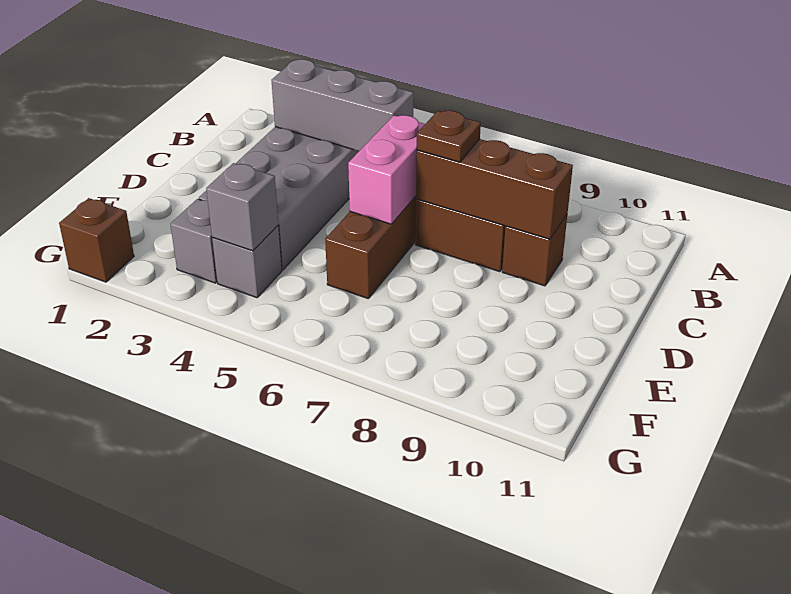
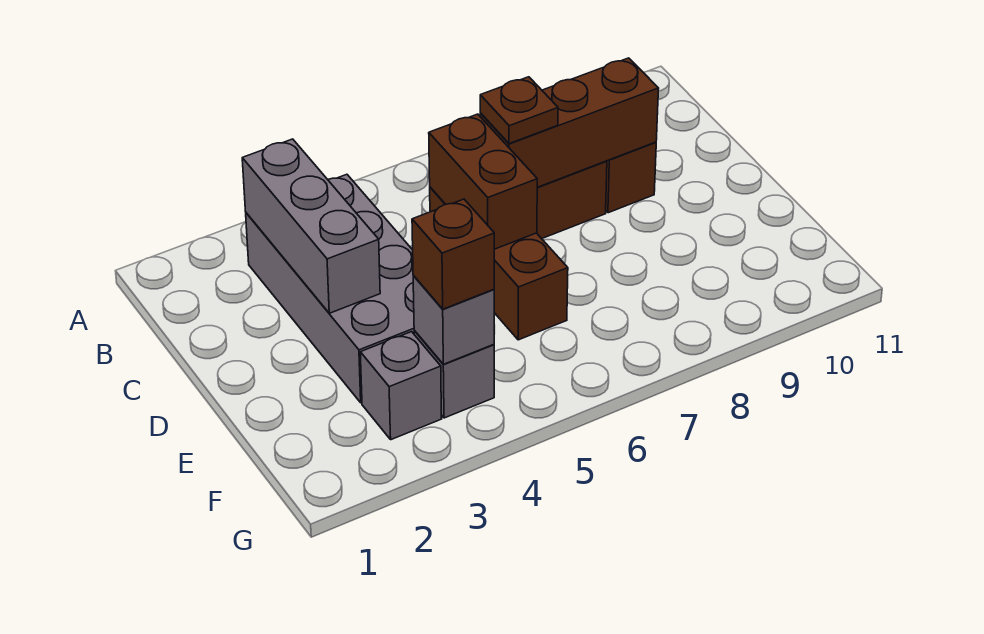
grey 1x3 brick [272,59,414,151] -> grey 1x3 brick turned to [242,139,380,313]
pink 1x2 brick [348,115,425,224] -> brown 1x2 brick [429,114,537,249]
brown 1x1 brick [59,198,134,282] -> brown 1x1 brick moved to [412,199,494,309]

